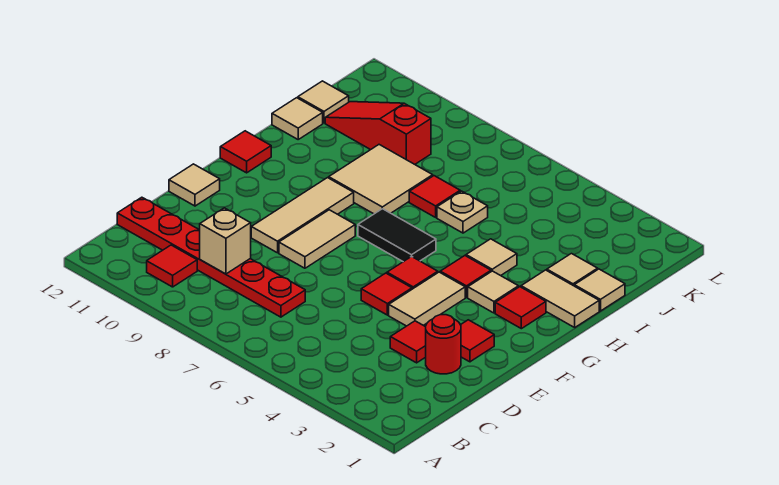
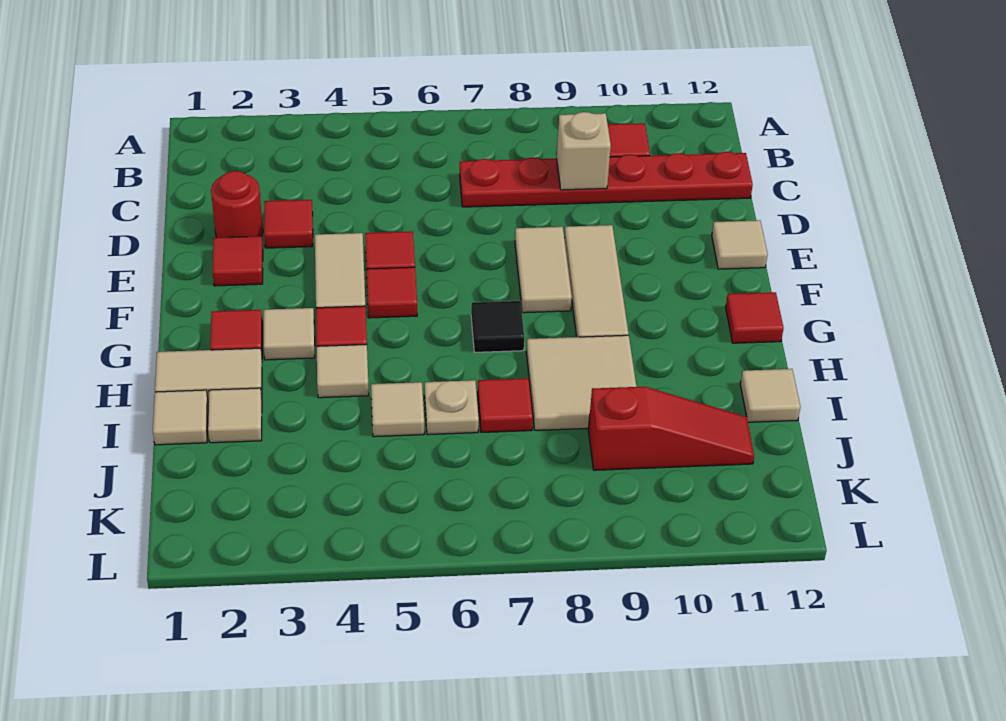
black 1x2 tile [358,209,436,262] -> black 1x1 tile [471,301,524,352]
tan 1x1 tile [298,81,349,123] -> tan 1x1 tile moved to [371,382,424,437]

